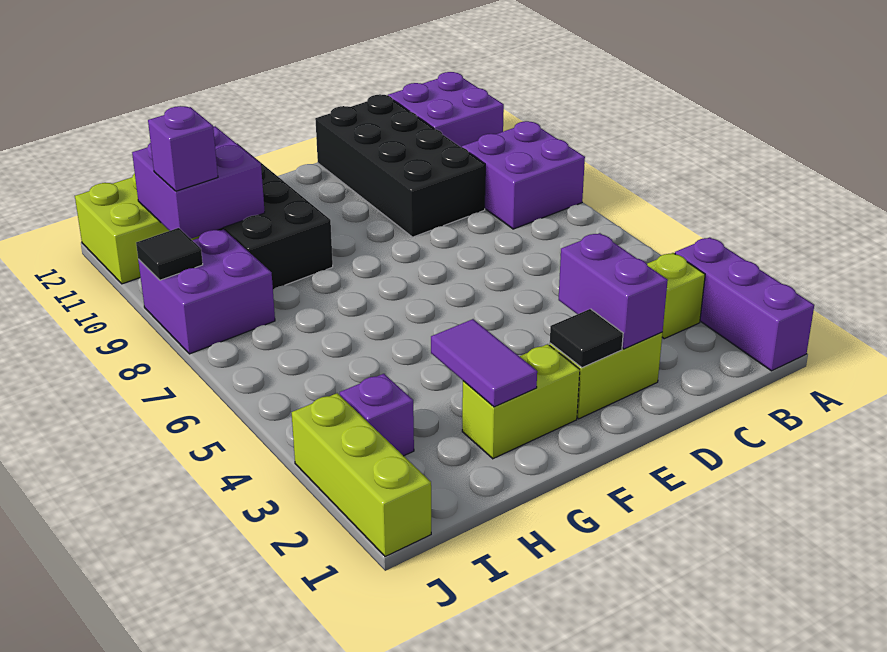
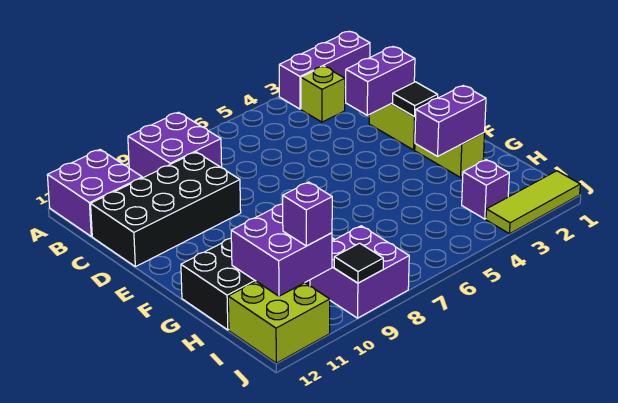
purple 1x2 tile [431,319,537,407] -> purple 1x2 brick [415,86,486,156]
lime 1x3 brick [292,393,431,557] -> lime 1x3 tile [486,171,580,234]

